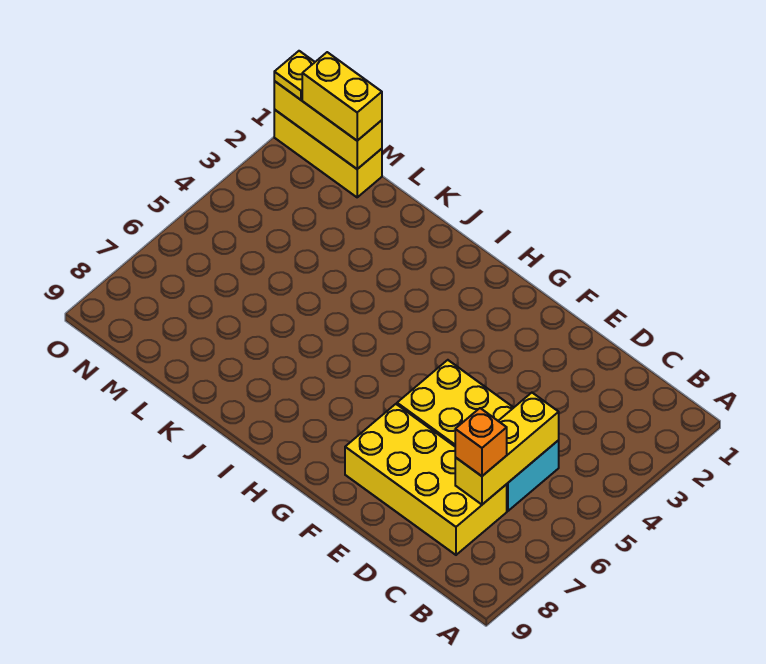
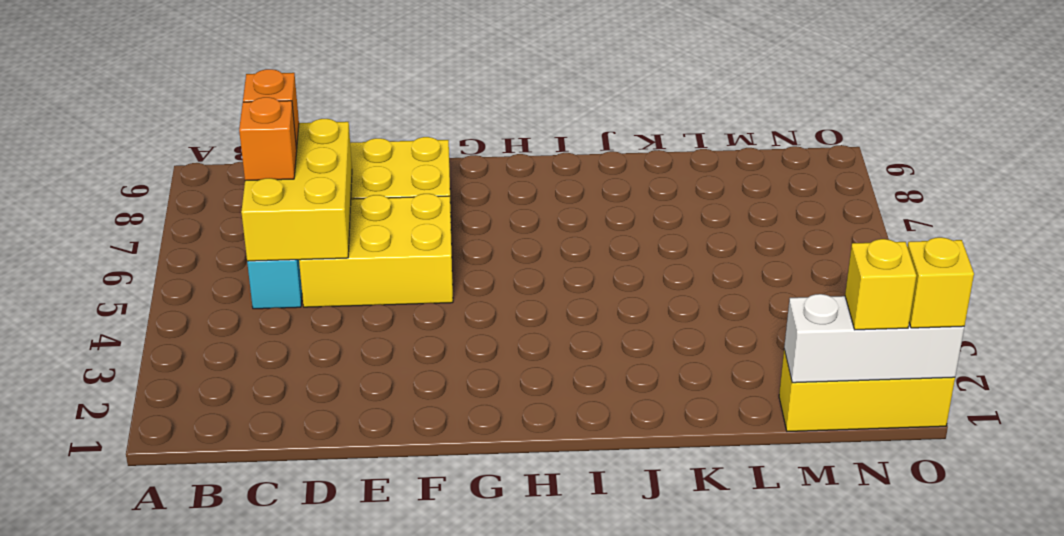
yellow 1x3 brick [455,393,559,504] -> yellow 2x3 brick [241,119,352,261]
none -> orange 1x1 brick [239,97,297,181]
yellow 1x3 brick [274,81,382,169] -> white 1x3 brick [784,294,964,383]
yellow 1x2 brick [302,52,382,141] -> yellow 1x1 brick [845,239,916,330]
yellow 1x1 plate [274,51,315,100] -> yellow 1x1 brick [907,237,974,328]

